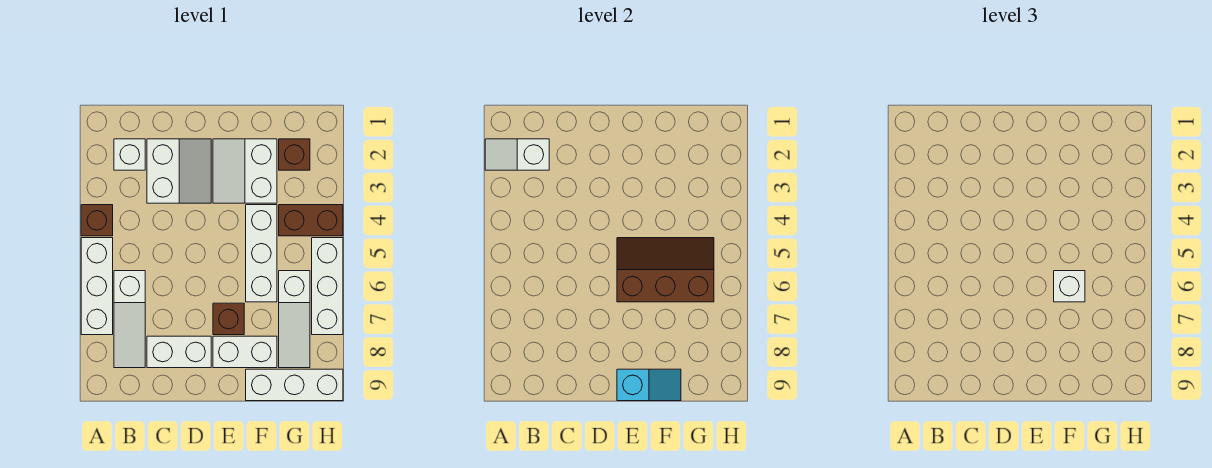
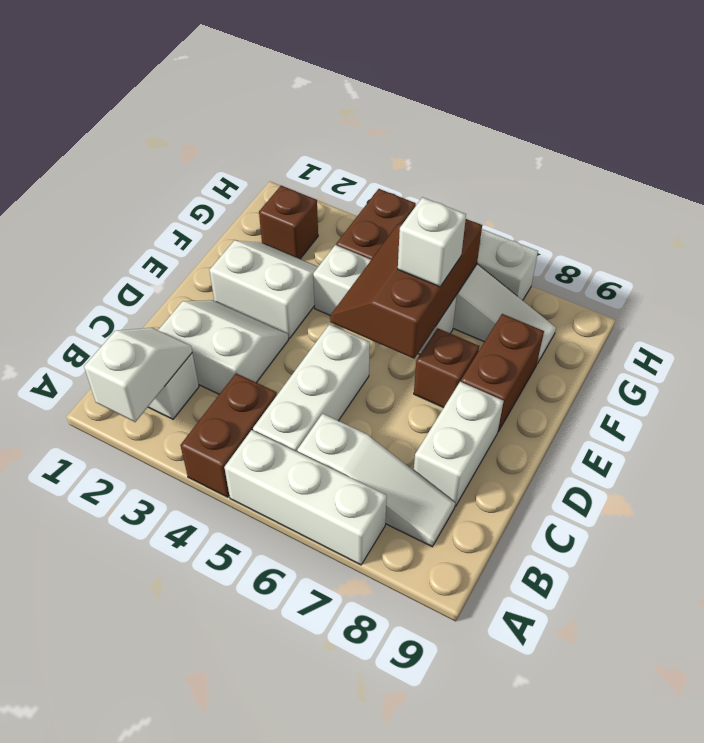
white 1x2 slope [485,139,549,170] -> white 1x2 slope turned to [84,328,192,422]
brown 1x1 brick [81,205,113,236] -> brown 1x2 brick [180,373,277,497]
white 2x2 slope [213,139,277,203] -> white 2x2 slope turned to [209,241,318,338]
white 1x2 brick [213,336,277,368] -> brown 1x2 brick [461,314,544,432]
cyan 1x2 slope [617,369,681,401] -> none
white 1x3 brick [246,369,343,401] -> white 1x3 brick moved to [253,324,370,452]

